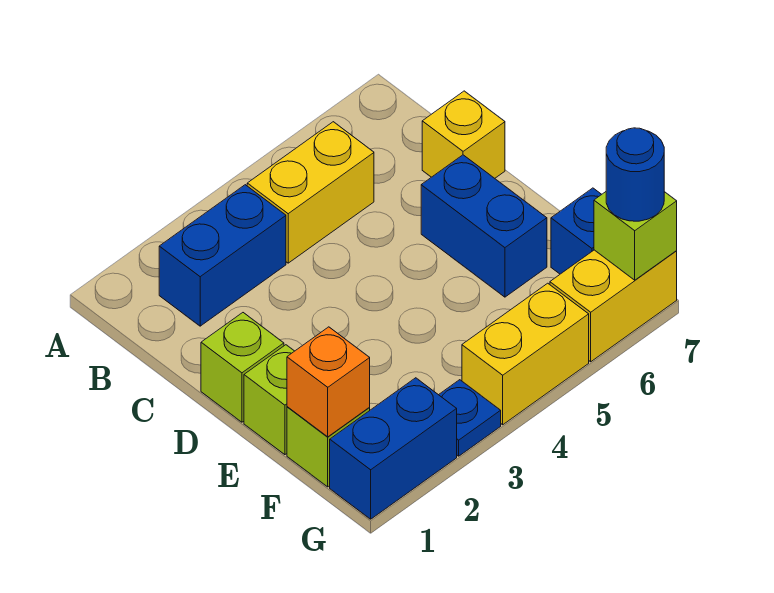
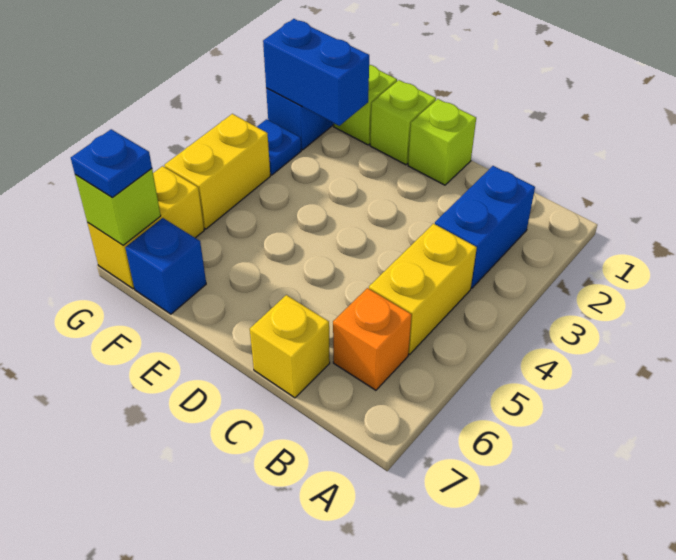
blue 1x2 brick [421,155,547,297] -> blue 1x2 brick moved to [263,19,369,126]
orange 1x1 brick [287,327,370,437] -> orange 1x1 brick moved to [333,288,412,390]
blue 1x1 round brick [606,128,664,221] -> blue 1x1 plate [71,129,152,197]

